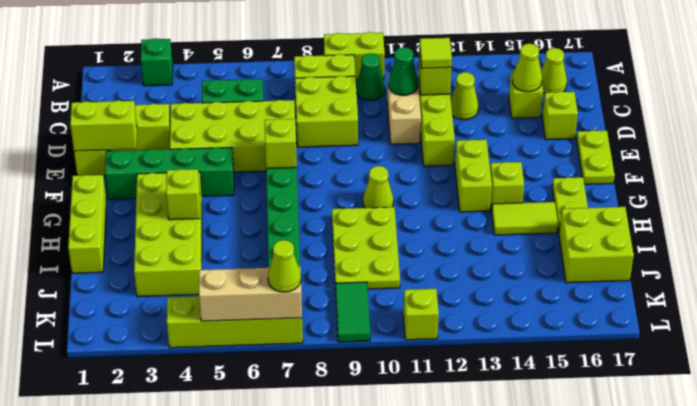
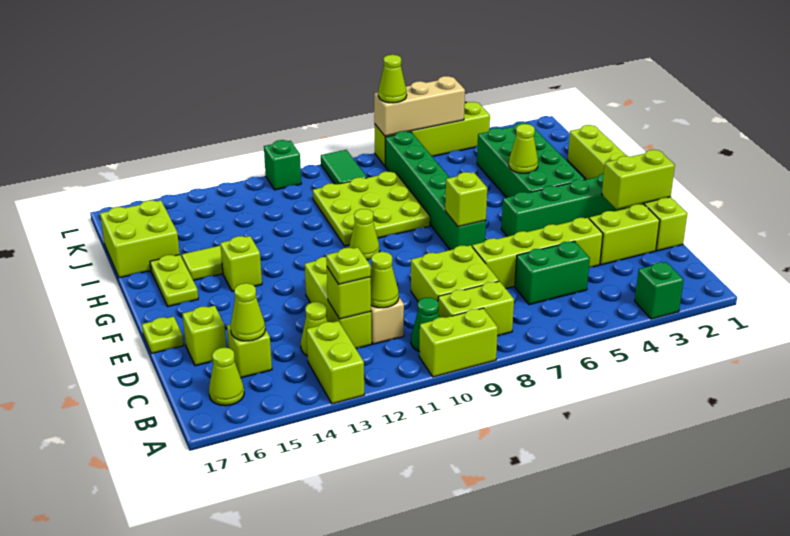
green 1x1 cone [389,47,418,95] -> lime 1x1 cone [371,252,399,308]
lime 1x1 tile [420,38,452,68] -> lime 1x1 plate [326,247,371,284]
lime 2x4 brick [170,100,295,172] -> lime 1x4 brick [472,218,603,288]
lime 1x2 plate [577,130,615,184] -> lime 1x1 plate [142,317,184,354]
lime 1x2 brick [455,140,492,212] -> lime 1x2 brick moved to [306,321,364,404]
lime 2x4 brick [134,172,202,297] -> green 2x4 brick [477,123,585,197]
lime 1x1 brick [166,169,200,220] -> lime 1x1 cone [509,124,538,173]
lime 2x3 plate [332,207,400,289] -> lime 3x3 plate [313,171,430,246]
lime 1x1 brick [404,289,439,340] -> green 1x1 brick [264,140,301,190]

